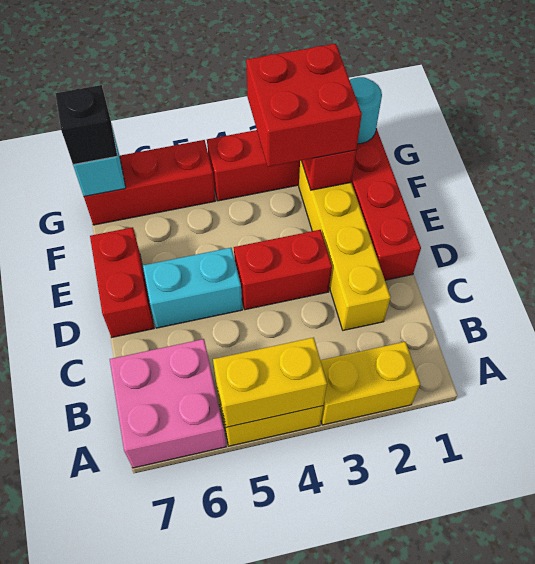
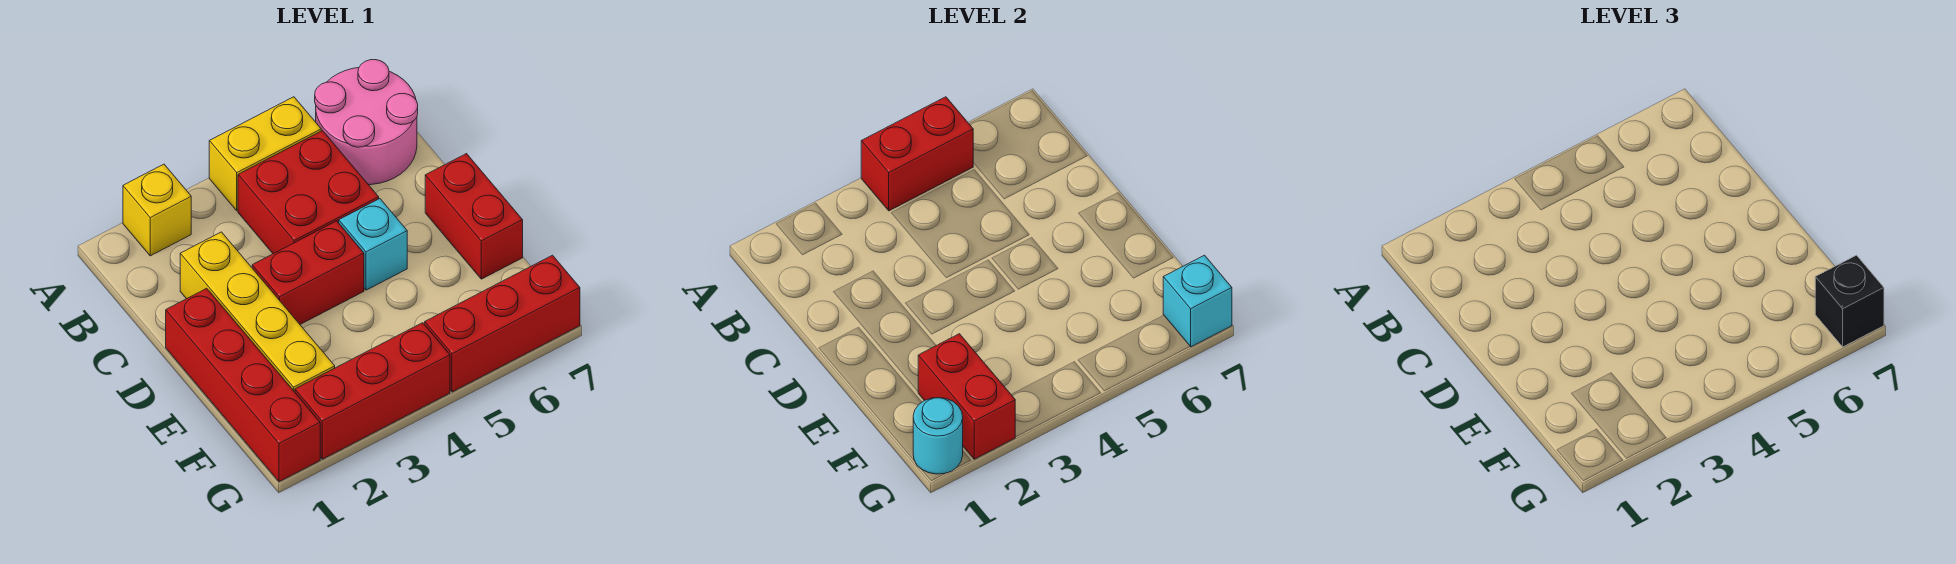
yellow 1x2 brick [321,342,420,425] -> yellow 1x1 brick [123,164,191,256]
yellow 1x2 brick [213,337,327,427] -> red 1x2 brick [861,97,973,211]
pink 2x2 brick [110,339,226,468] -> pink 2x2 round brick [315,60,418,185]
cyan 1x2 brick [143,248,242,328] -> cyan 1x1 brick [339,199,407,290]
red 2x2 brick [246,44,362,167] -> red 2x2 brick moved to [238,131,379,254]

